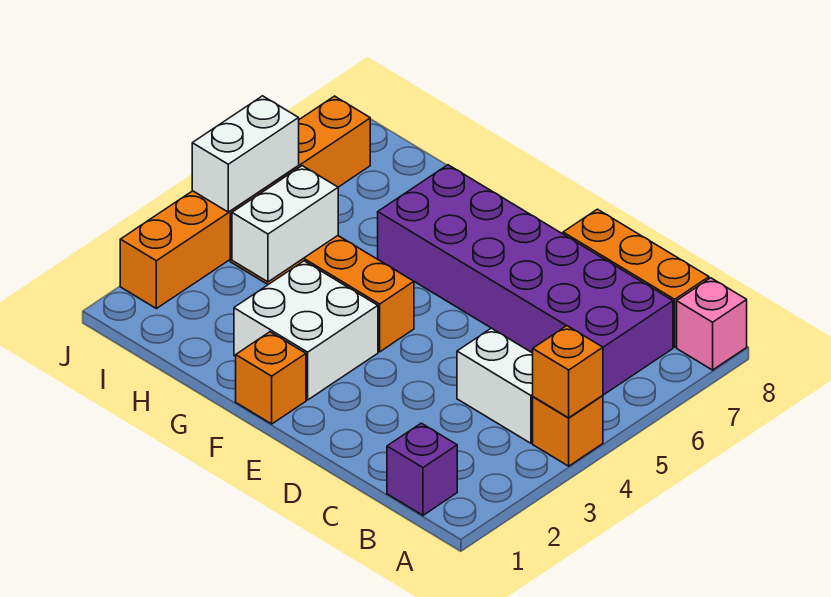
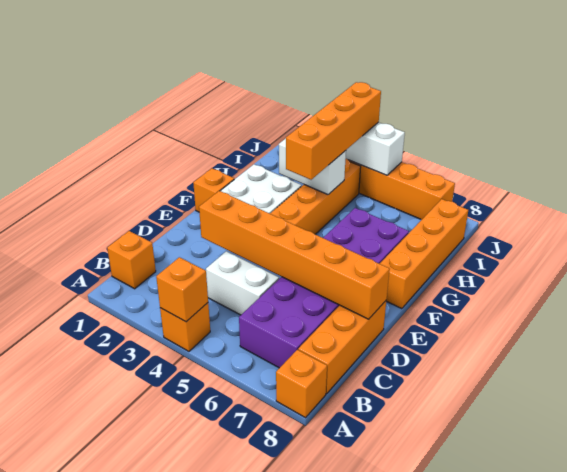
pink 1x1 brick [677,278,747,370] -> orange 1x1 brick [276,350,327,418]
purple 1x1 brick [387,423,457,515] -> orange 1x1 brick [107,231,156,289]
white 1x2 brick [457,328,533,443] -> white 1x2 brick turned to [206,251,279,315]
none -> orange 1x6 brick [199,191,390,319]
none -> orange 1x4 brick [380,199,468,309]
none -> orange 1x4 brick [286,82,381,180]

